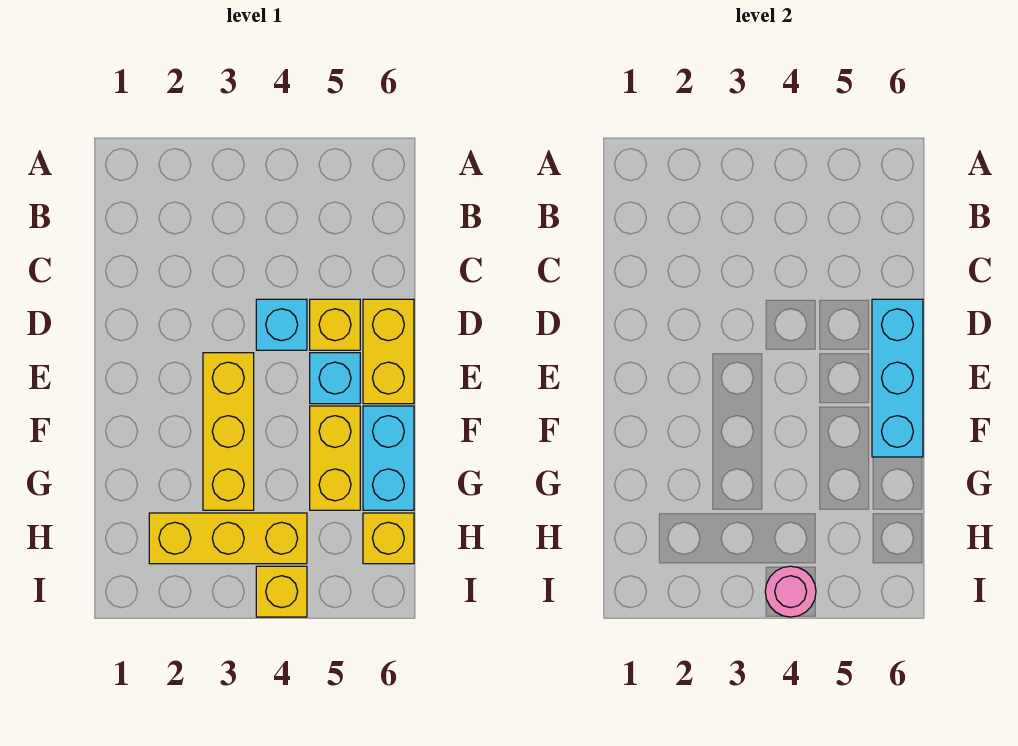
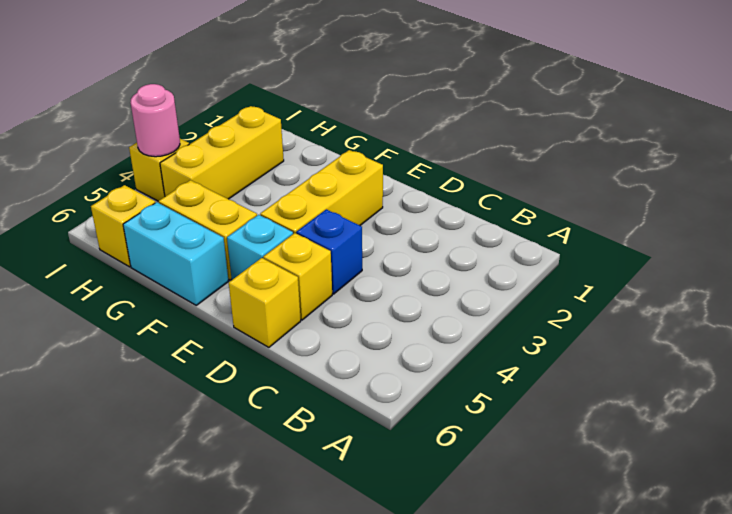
cyan 1x1 brick [256,299,307,350] -> blue 1x1 brick [296,209,362,294]
yellow 1x2 brick [363,299,414,404] -> yellow 1x1 brick [229,258,301,347]
cyan 1x3 brick [872,299,923,457] -> none
yellow 1x3 brick [203,353,254,510] -> yellow 1x3 brick turned to [260,150,383,234]

